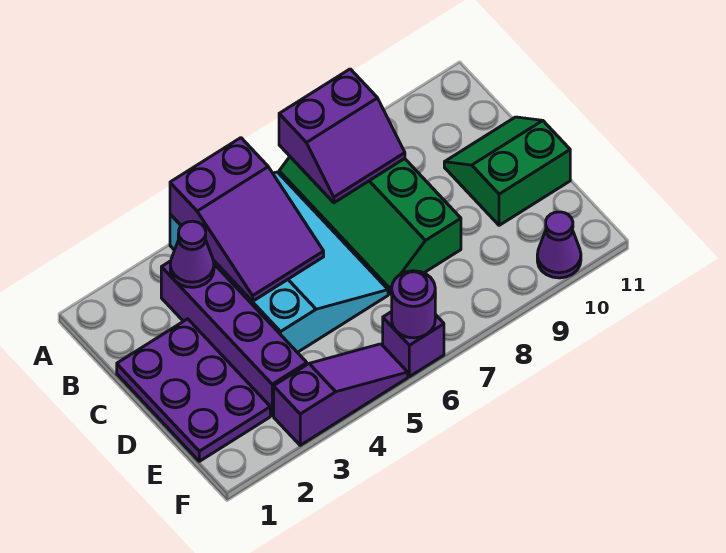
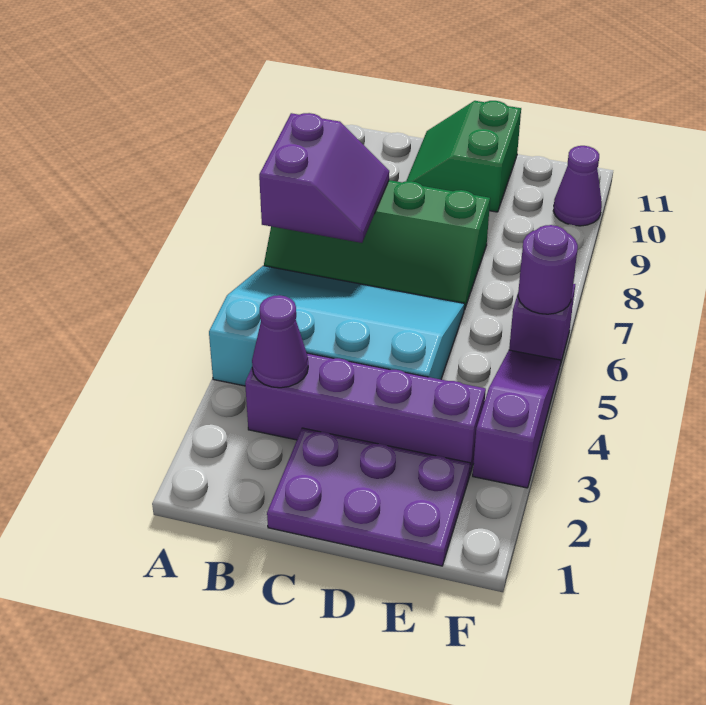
purple 2x3 slope [170,138,324,301] -> none

